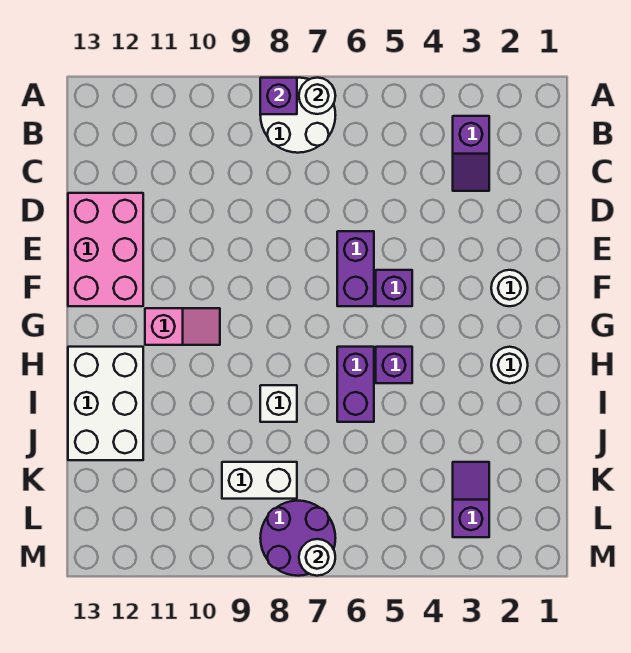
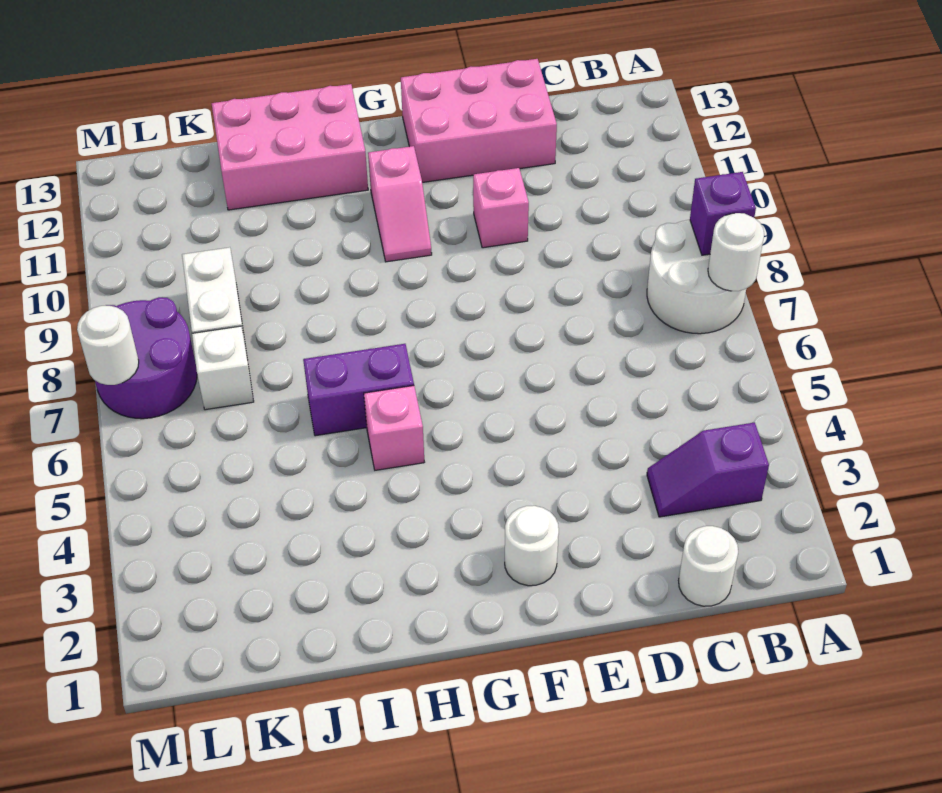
purple 1x2 brick [337,231,374,306] -> none
none -> pink 1x1 brick [473,168,529,248]
purple 1x1 brick [376,270,412,306] -> none
white 1x1 round brick [491,347,528,383] -> white 1x1 round brick moved to [679,526,738,606]
purple 1x1 brick [376,347,412,383] -> pink 1x1 brick [364,386,424,470]
white 2x3 brick [68,347,143,460] -> pink 2x3 brick [212,84,368,210]
white 1x1 brick [260,385,297,422] -> white 1x1 brick moved to [192,326,254,410]
purple 1x2 slope [453,462,489,537] -> none

